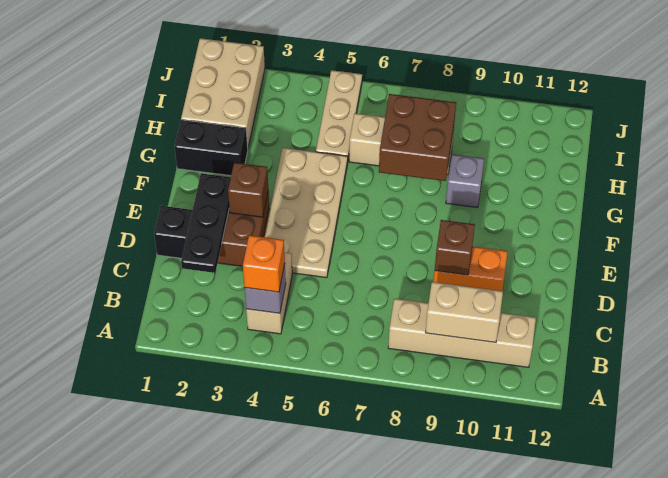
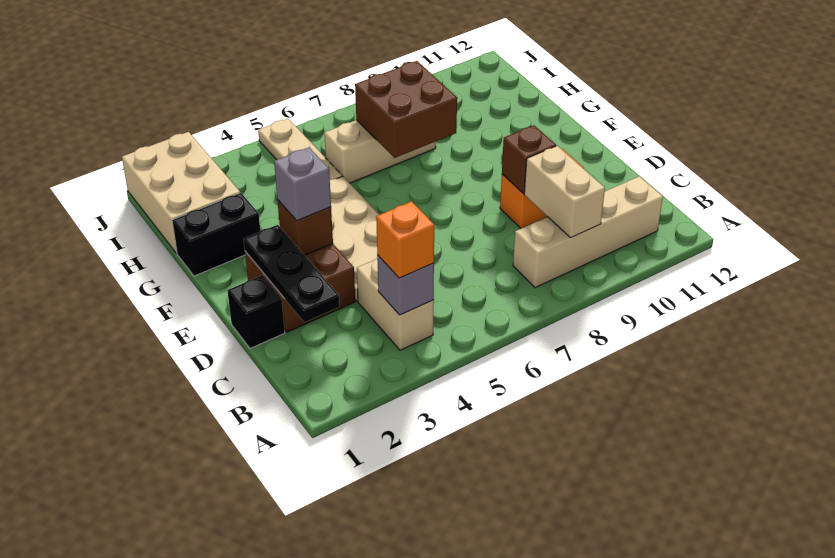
tan 1x2 brick [426,282,503,342] -> tan 1x2 brick turned to [524,146,605,238]
grey 1x1 brick [446,154,484,208] -> grey 1x1 brick moved to [274,147,331,221]

